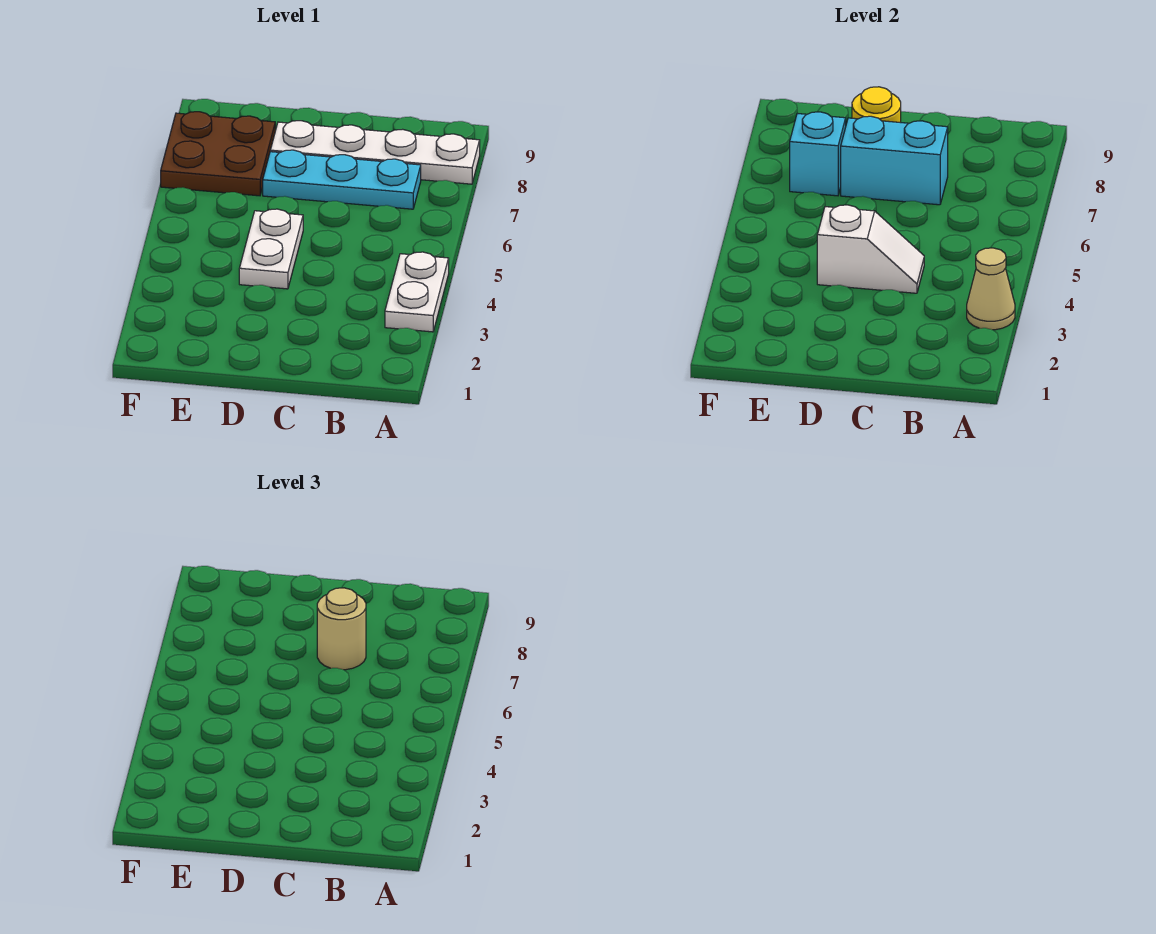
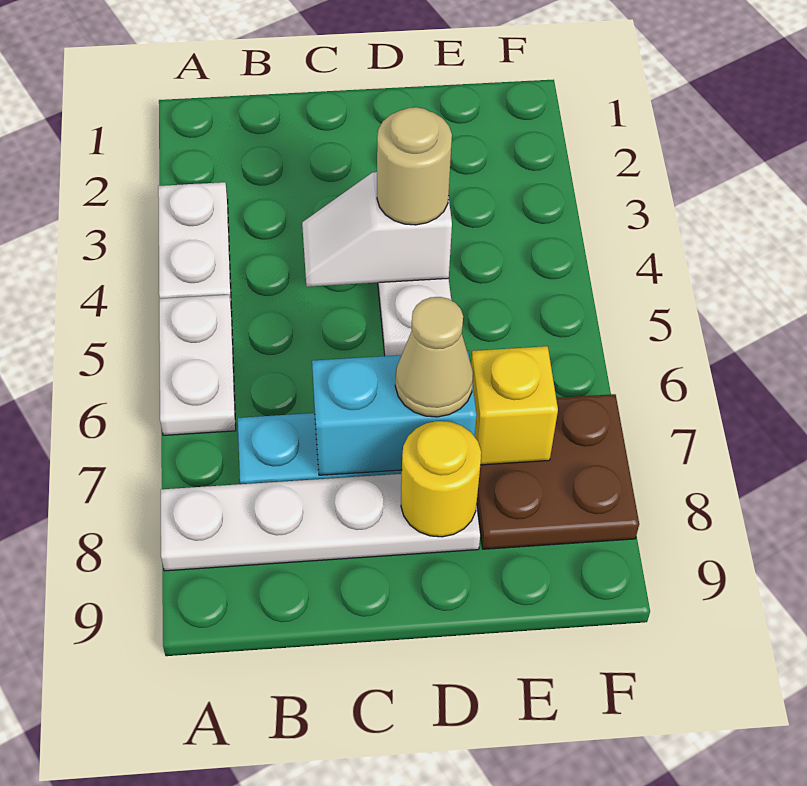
tan 1x1 cone [967,248,1015,330] -> tan 1x1 cone moved to [395,297,473,417]
none -> white 1x2 plate [159,295,236,435]
tan 1x1 round brick [317,588,366,670] -> tan 1x1 round brick moved to [377,107,452,225]
cyan 1x1 brick [790,112,846,196] -> yellow 1x1 brick [471,346,558,465]

